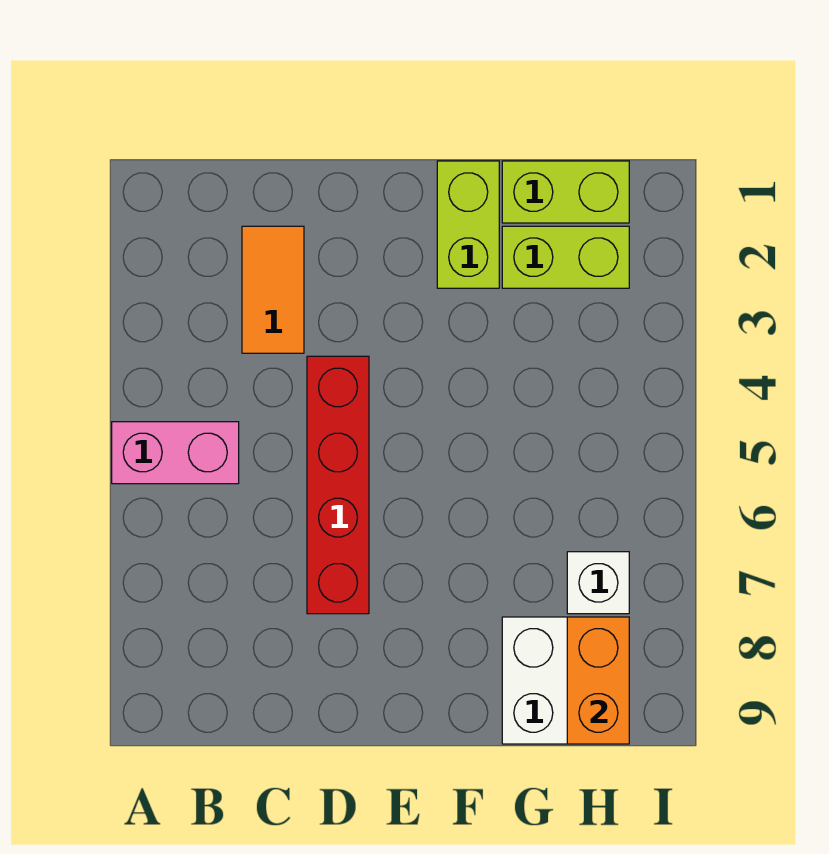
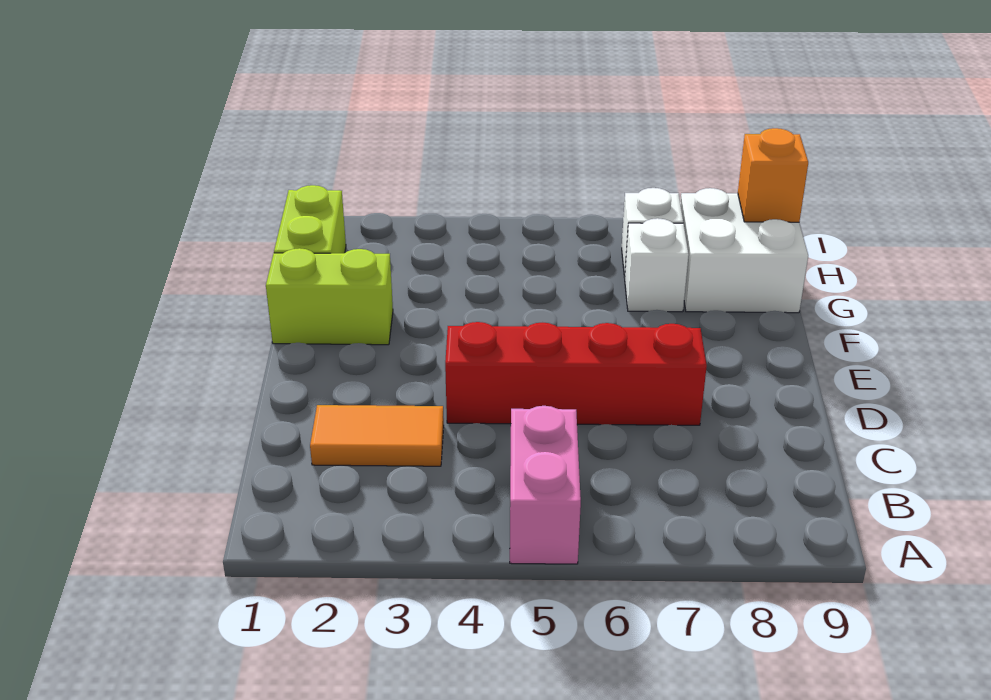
lime 1x2 brick [502,226,629,288] -> none
none -> white 1x1 brick [624,218,689,312]
orange 1x2 brick [567,617,629,744] -> orange 1x1 brick [738,128,808,222]

